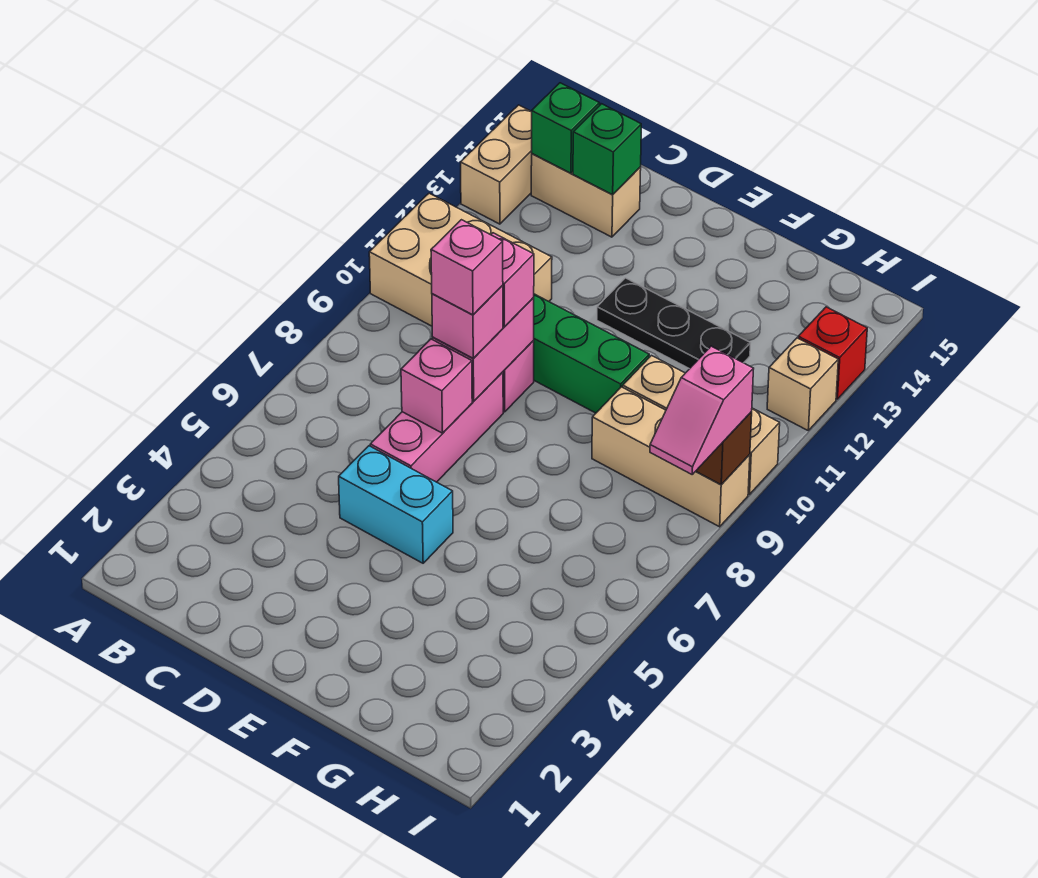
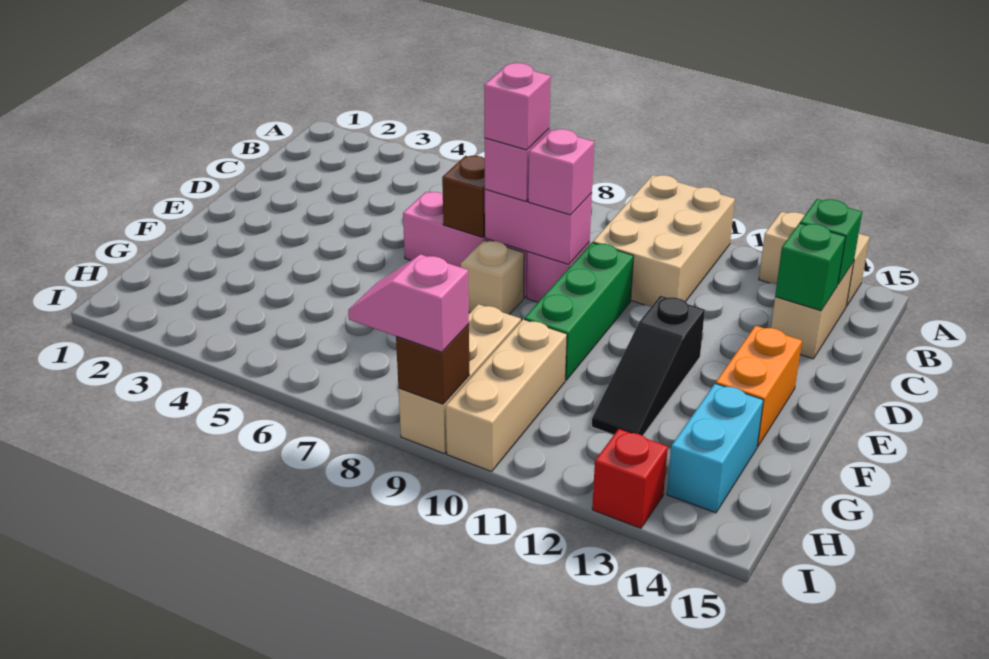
cyan 1x2 brick [339,446,453,563] -> cyan 1x2 brick moved to [667,383,763,513]
pink 1x1 brick [401,339,472,433] -> brown 1x1 brick [442,156,485,237]
black 1x3 plate [597,278,750,369] -> black 1x3 slope [592,296,705,436]
none -> orange 1x2 brick [716,326,802,447]
tan 1x1 brick [767,338,838,430] -> tan 1x1 brick moved to [461,240,524,315]

